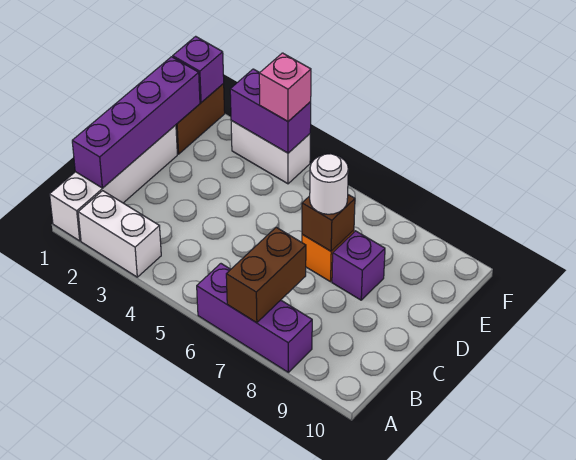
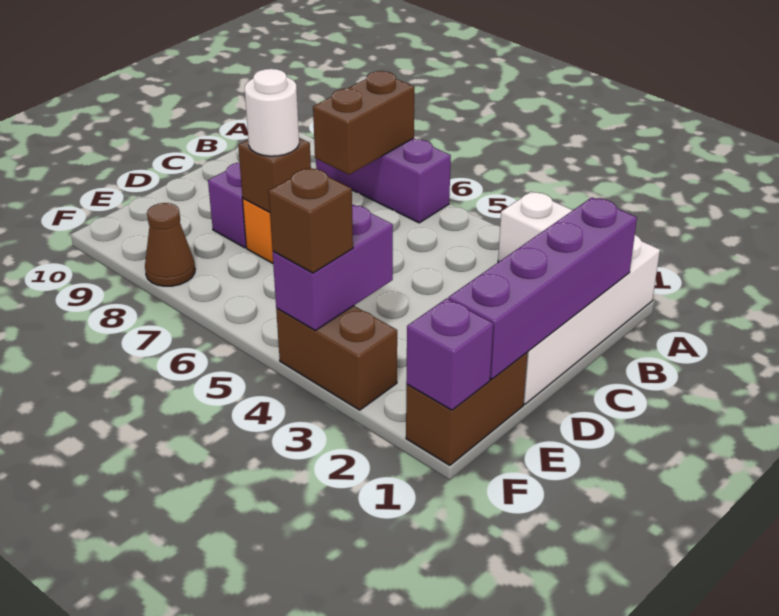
white 1x2 brick [231,121,310,184] -> brown 1x2 brick [276,306,397,410]
purple 1x2 brick [230,69,311,153] -> purple 1x2 brick turned to [273,204,393,331]
pink 1x1 brick [259,53,311,121] -> brown 1x1 brick [269,168,353,273]
none -> brown 1x1 cone [145,203,195,286]

